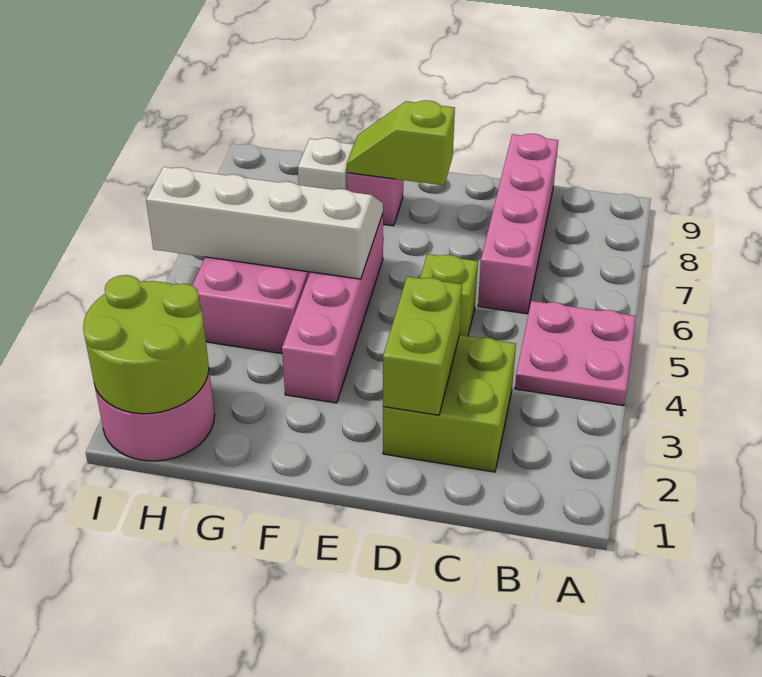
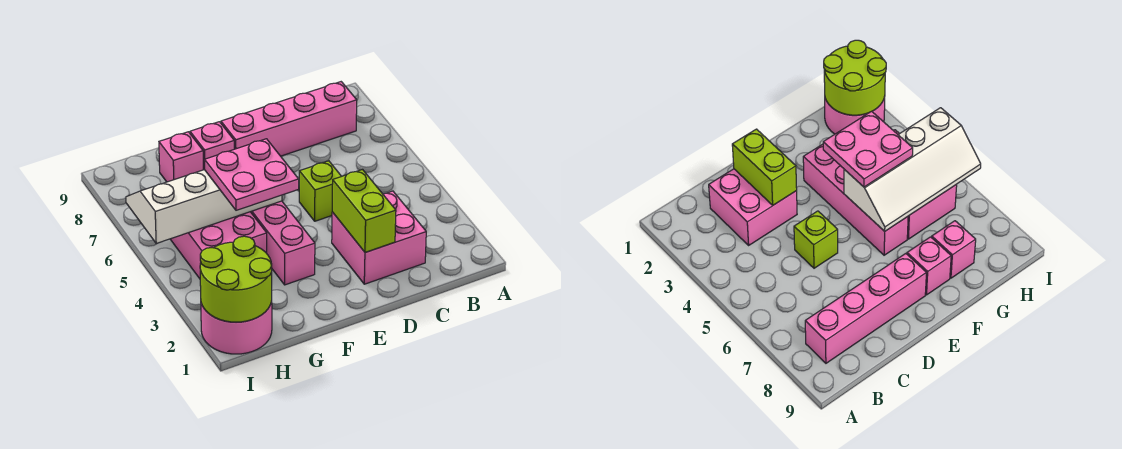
pink 2x2 plate [515,301,636,406] -> pink 2x2 plate moved to [204,139,299,210]
lime 2x2 brick [383,335,516,472] -> pink 2x2 brick [332,191,426,284]
pink 1x4 brick [478,134,558,314] -> pink 1x4 brick turned to [221,82,357,156]
lime 1x2 slope [347,100,455,185] -> none
white 1x1 brick [298,138,354,190] -> pink 1x1 brick [159,132,203,182]

